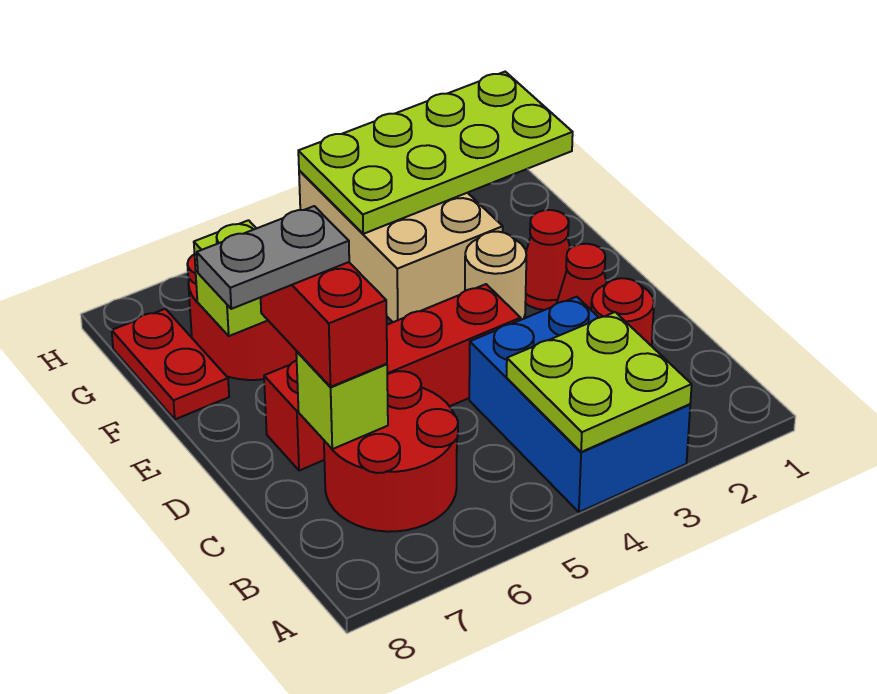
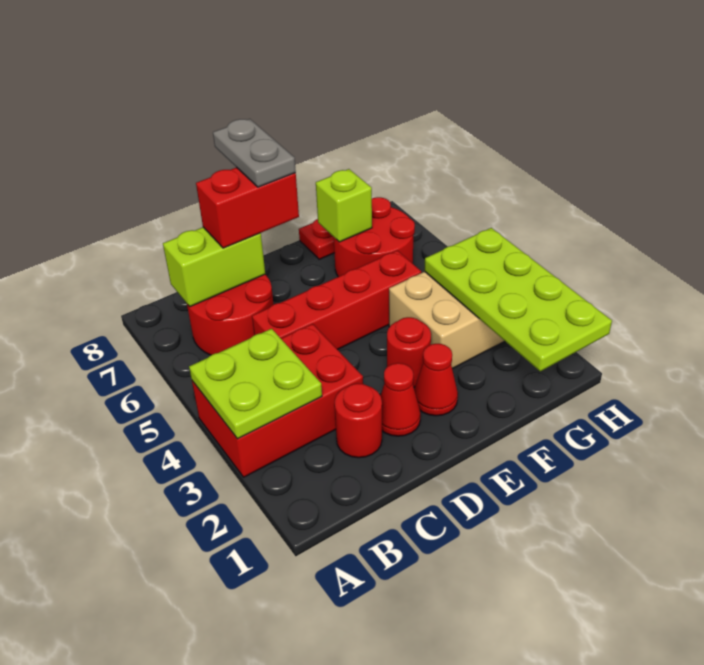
blue 2x3 brick [469,297,690,512] -> red 2x3 brick [192,324,363,477]
lime 1x1 brick [296,351,388,449] -> lime 1x2 brick [163,227,265,306]
red 1x4 brick [264,284,521,471] -> red 1x4 brick turned to [252,251,421,350]
tan 1x1 round brick [465,232,526,320] -> red 1x1 round brick [387,317,431,387]

